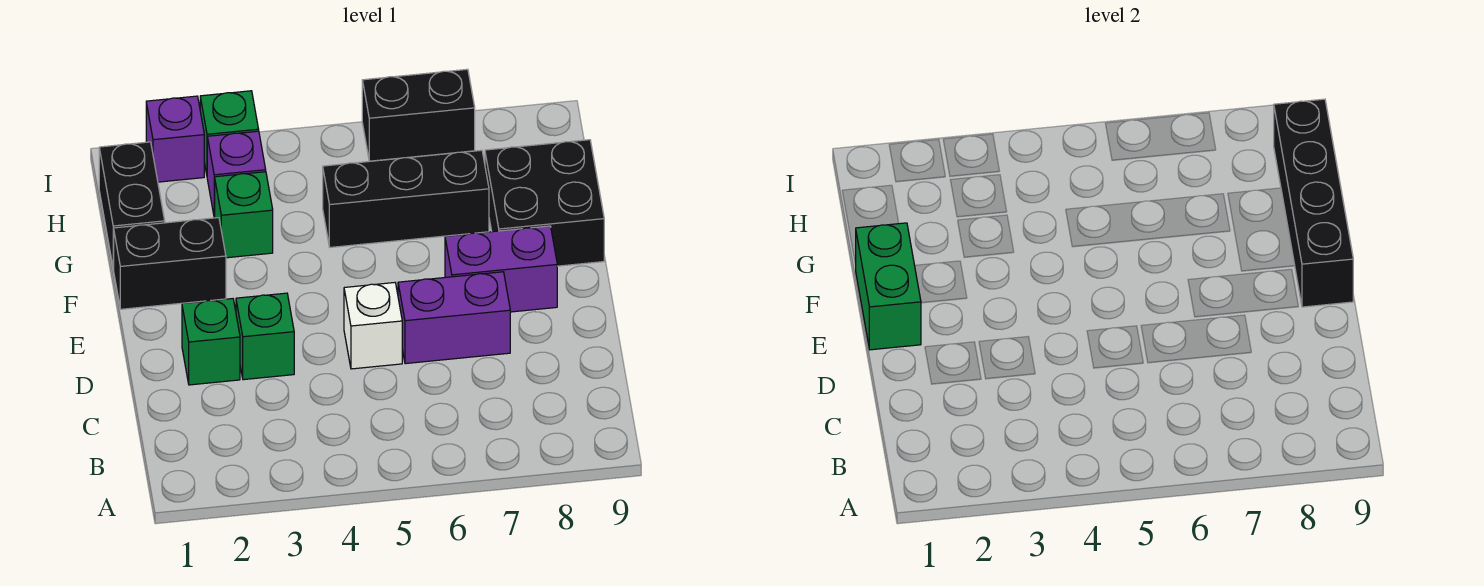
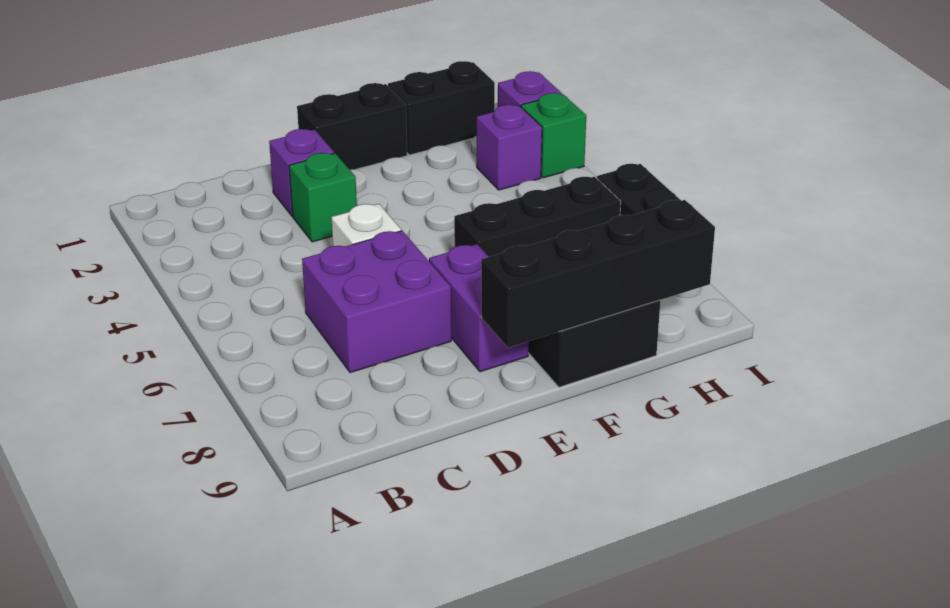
green 1x1 brick [182,299,240,385] -> purple 1x1 brick [269,129,334,216]
purple 1x2 brick [398,272,510,364] -> purple 2x2 brick [302,231,451,373]
green 1x2 brick [856,223,921,350] -> none
black 1x2 brick [114,218,226,309] -> black 1x2 brick turned to [297,83,407,170]
green 1x1 brick [214,172,273,258] -> none
black 1x3 brick [323,150,489,247] -> black 1x3 brick turned to [454,177,621,257]

